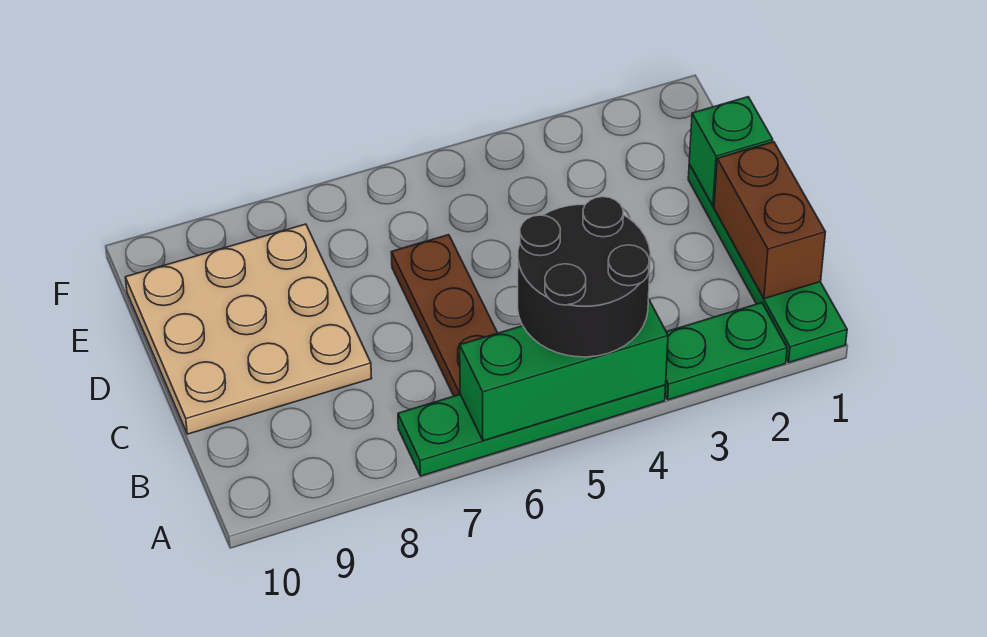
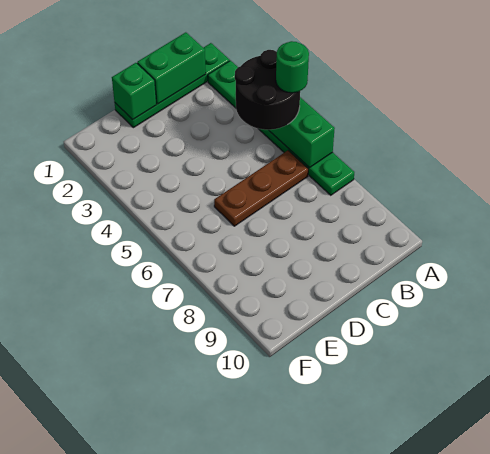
none -> green 1x1 round brick [276,41,309,93]
brown 1x2 brick [714,142,825,299] -> green 1x2 brick [137,32,206,104]
tan 3x3 plate [125,224,372,434] -> none

